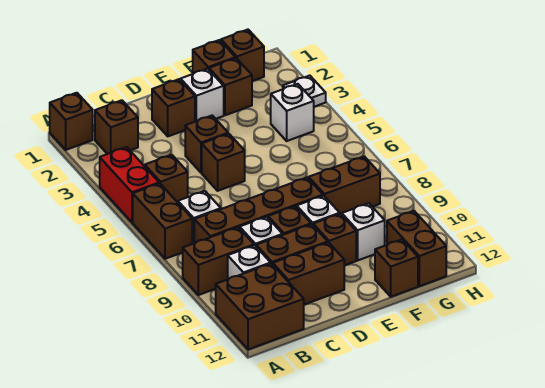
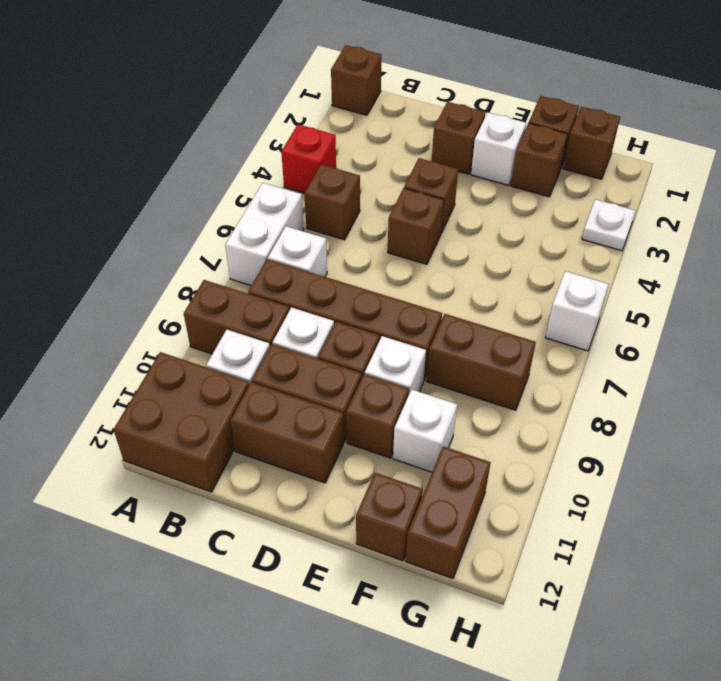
red 1x2 brick [100,147,159,222] -> red 1x1 brick [281,124,336,193]
brown 1x2 brick [133,183,192,259] -> white 1x2 brick [225,183,304,286]
brown 1x1 brick [95,100,138,154] -> none
white 1x1 brick [271,84,314,141] -> white 1x1 brick moved to [545,271,609,351]

